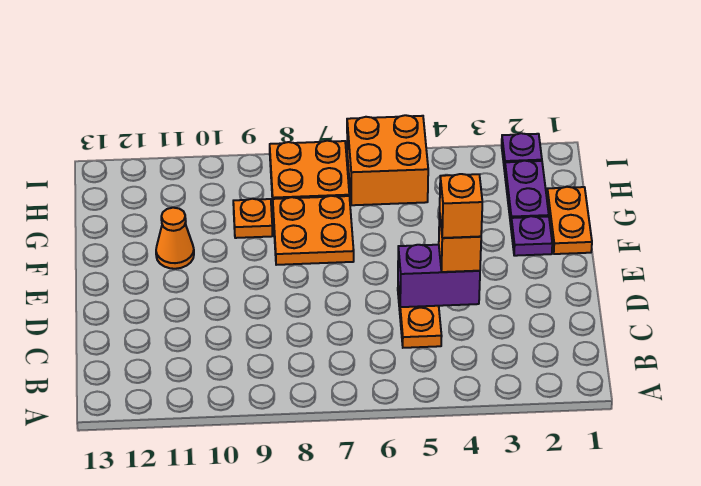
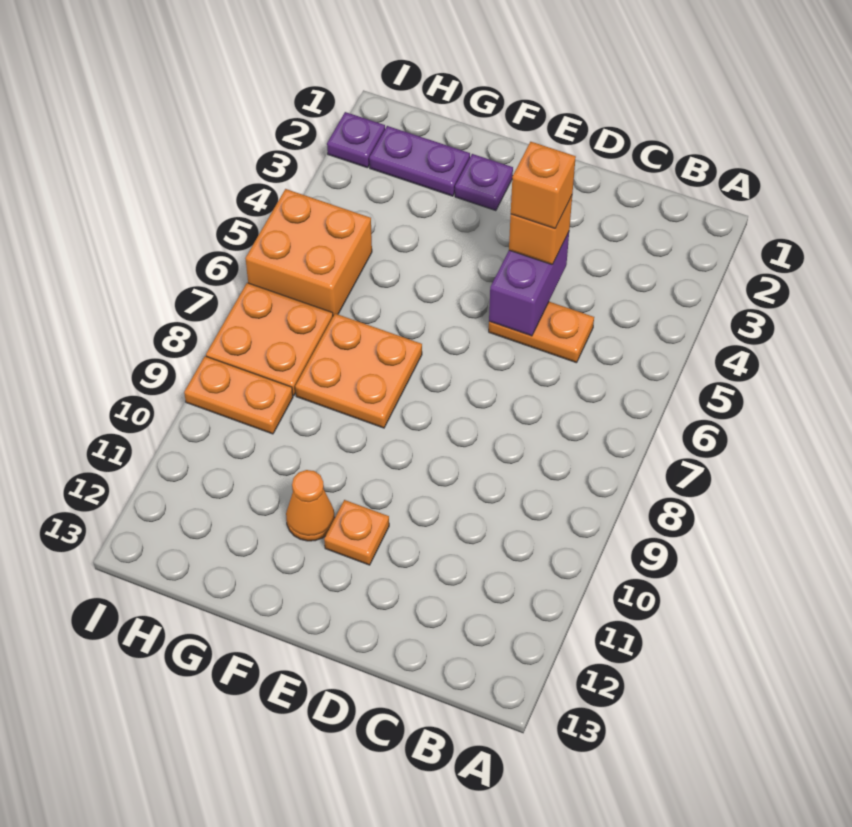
orange 1x2 plate [547,187,592,254] -> orange 1x2 plate moved to [184,356,293,434]
orange 1x1 plate [233,199,273,238] -> orange 1x1 plate moved to [324,500,389,565]

